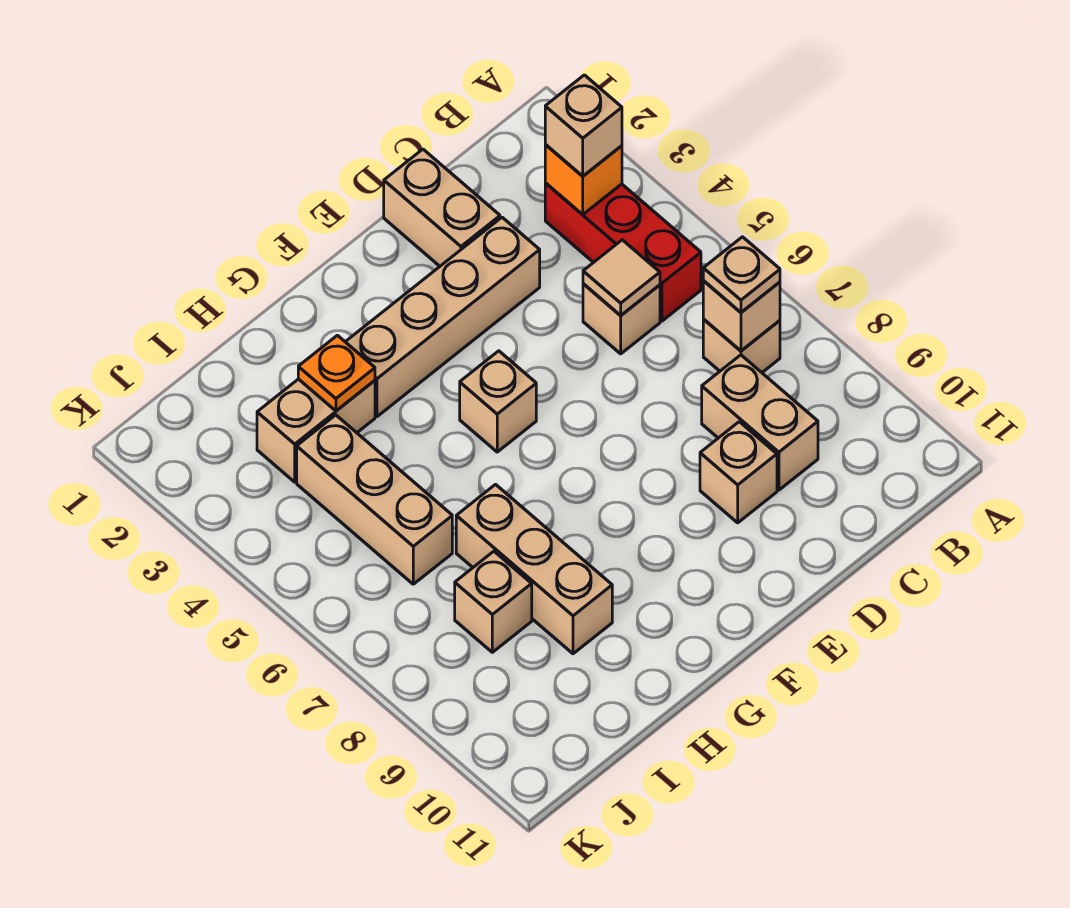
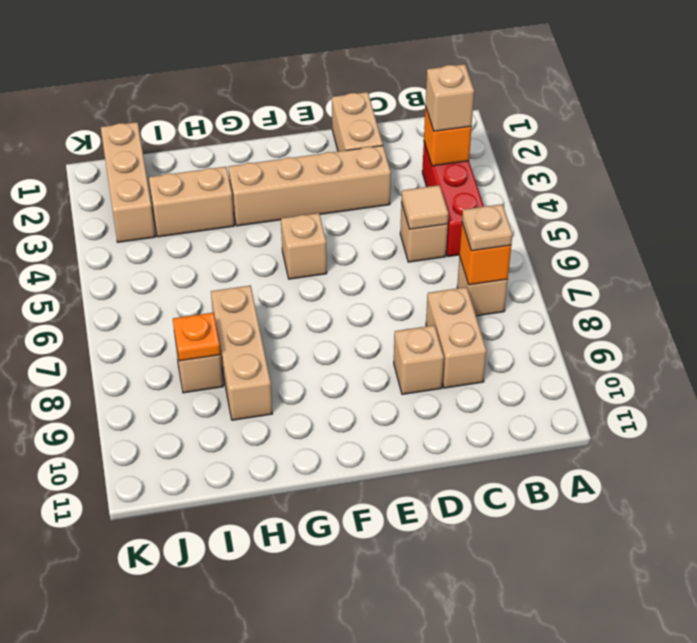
tan 1x1 brick [703,281,780,351] -> orange 1x1 brick [460,223,511,285]
orange 1x1 plate [298,335,375,411] -> orange 1x1 plate moved to [173,313,220,361]
tan 1x3 brick [297,415,452,584] -> tan 1x3 brick moved to [101,122,155,242]

